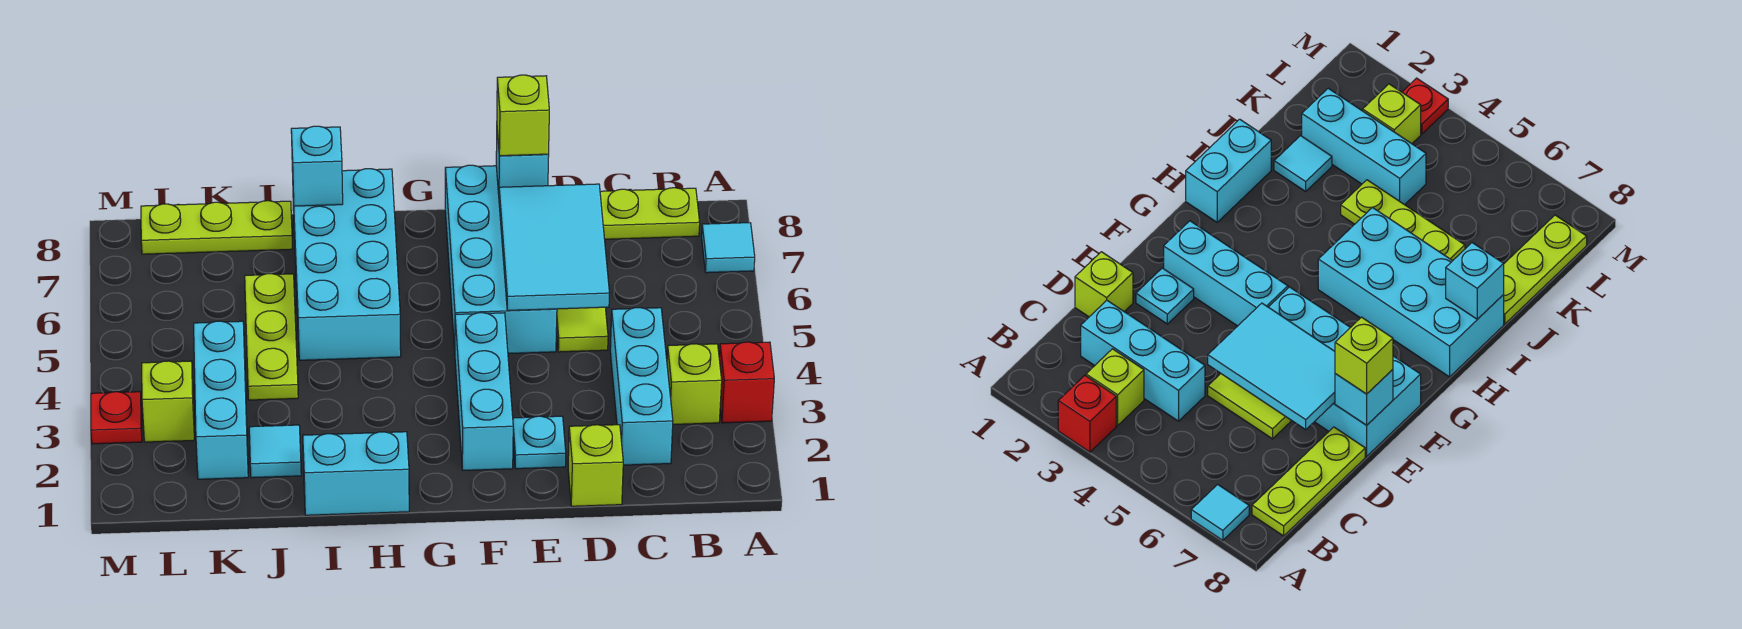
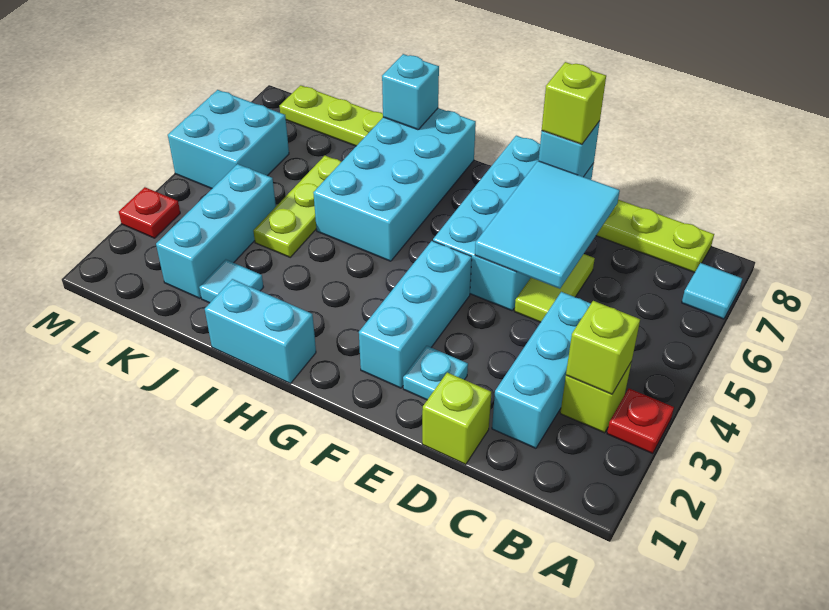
red 1x1 brick [719,342,774,423] -> red 1x1 plate [607,389,674,454]
lime 1x1 brick [142,361,194,442] -> lime 1x1 brick moved to [566,301,640,394]
none -> cyan 2x2 brick [168,90,289,189]

